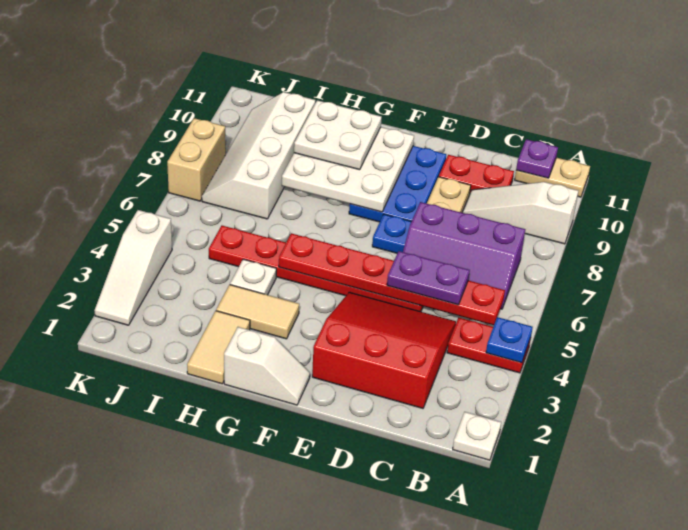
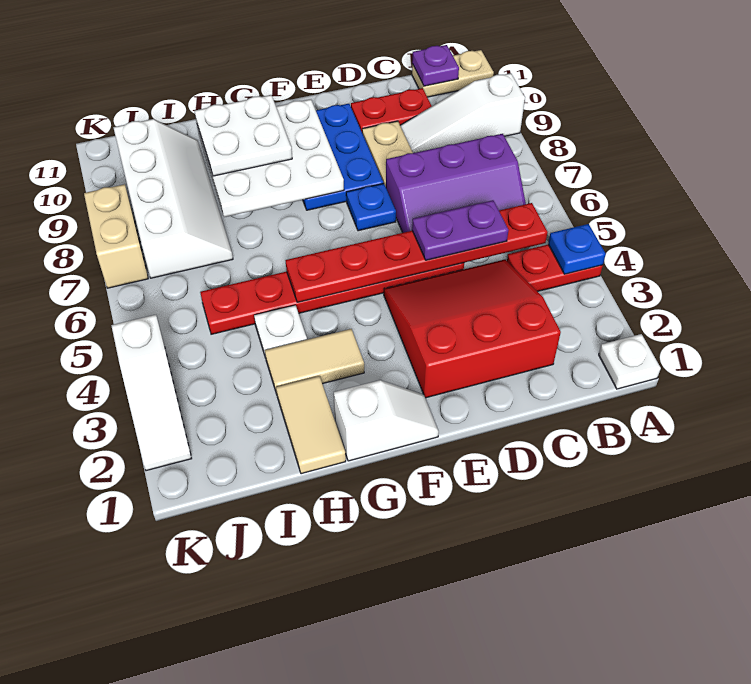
white 2x4 slope [202,92,315,219] -> white 2x4 slope turned to [113,119,233,278]

